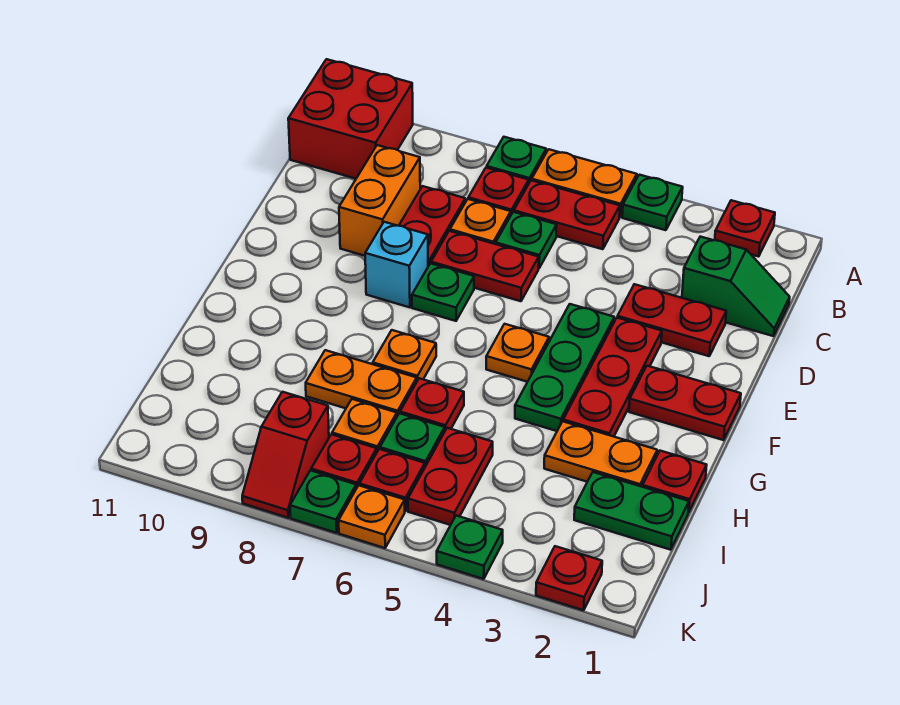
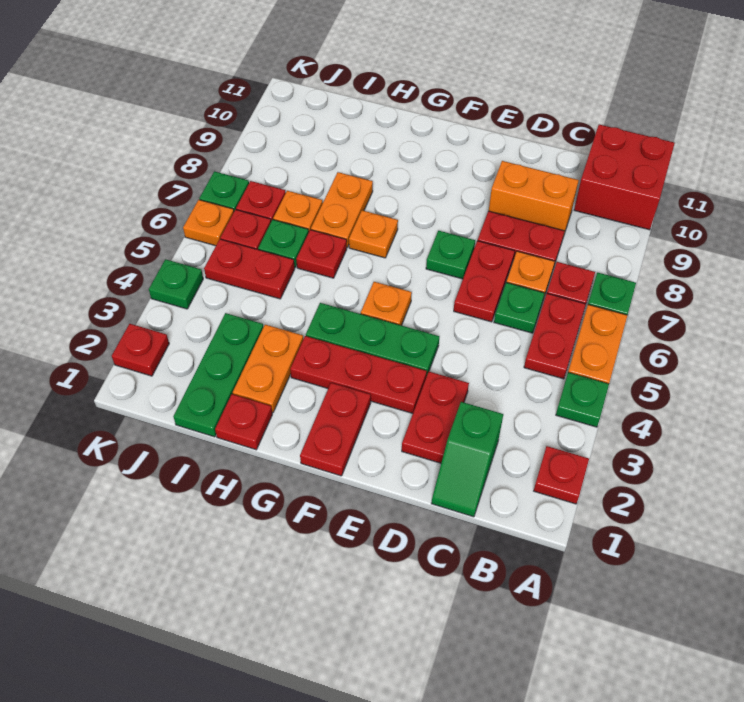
cyan 1x1 brick [365,222,428,307] -> none
green 1x2 plate [574,472,689,550] -> green 1x3 plate [173,313,263,437]
red 1x2 slope [242,392,329,518] -> none

